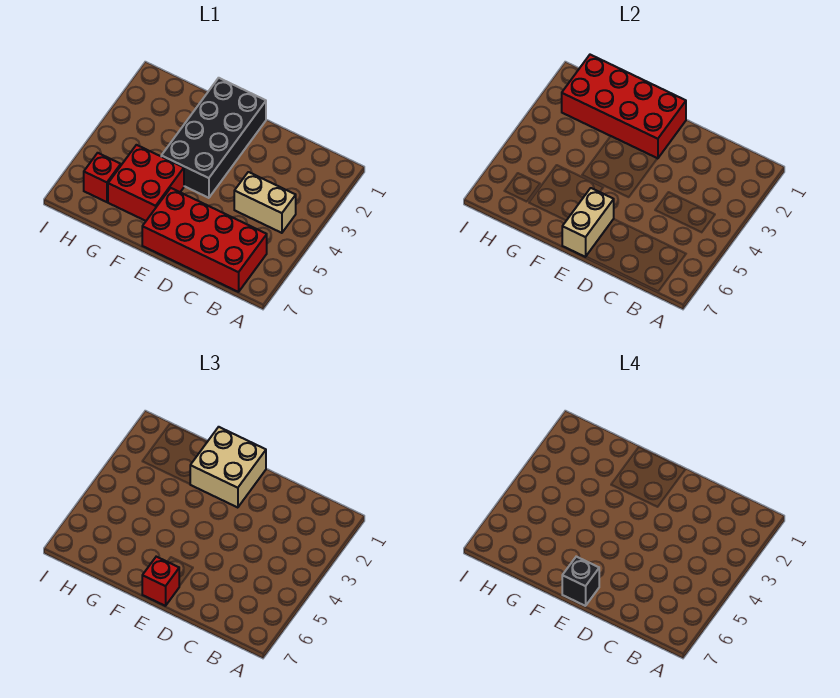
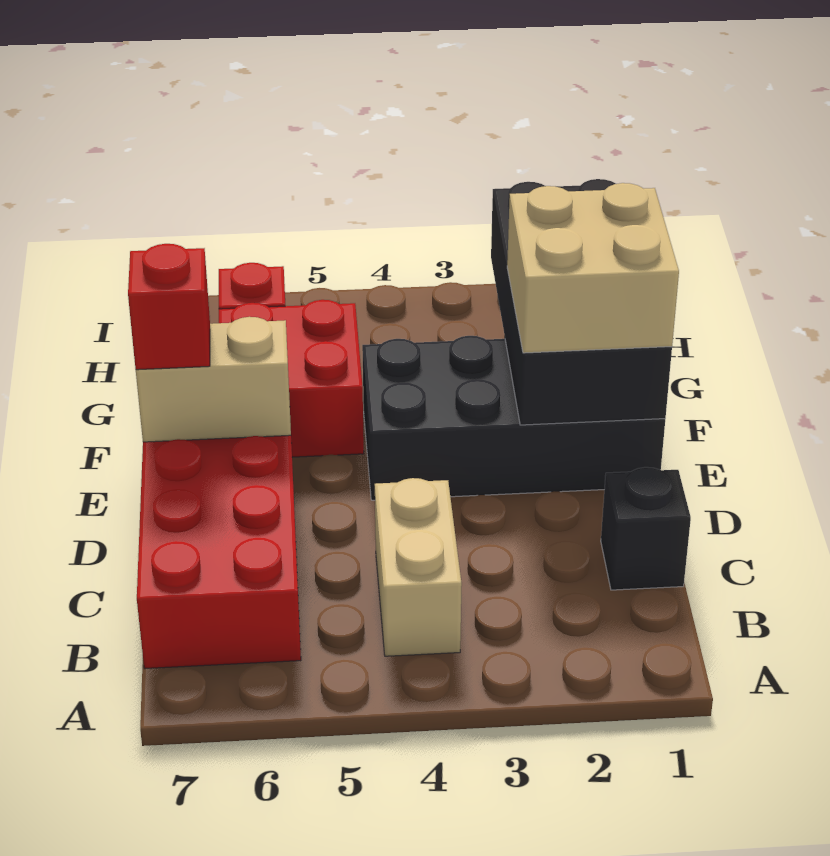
red 2x4 brick [562,55,686,159] -> black 2x4 brick [491,179,672,425]
black 1x1 brick [562,557,599,606] -> black 1x1 brick moved to [601,467,691,590]

